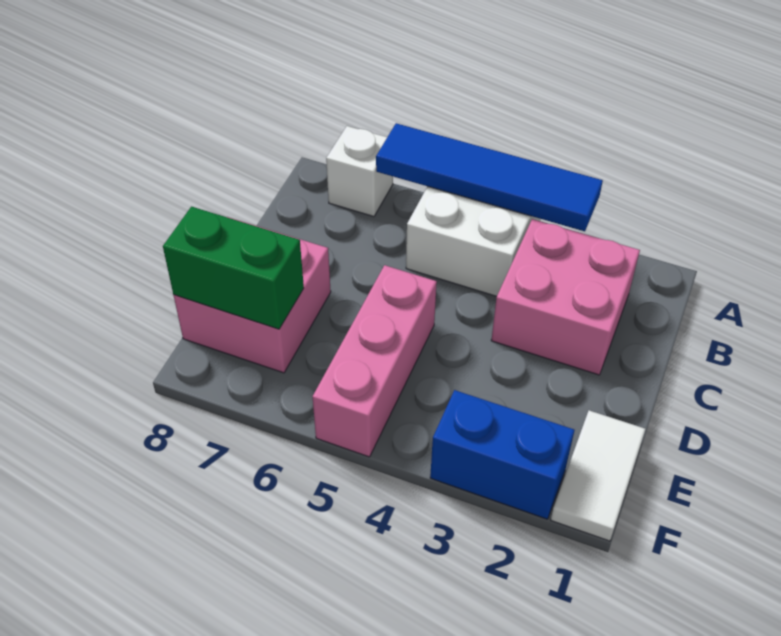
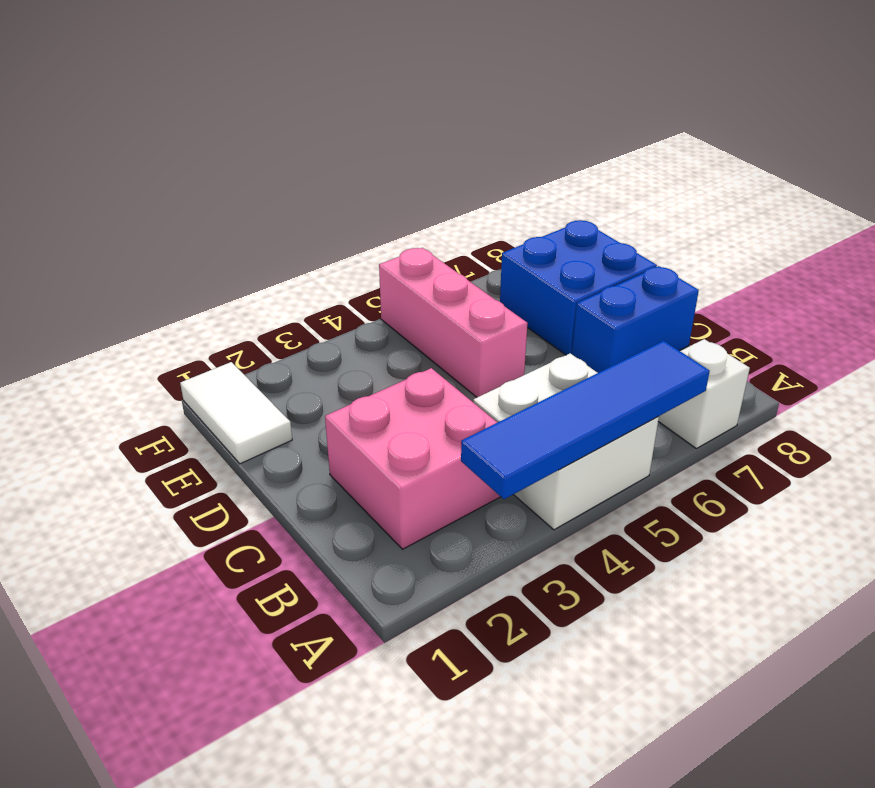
pink 2x2 brick [174,217,331,373] -> blue 2x2 brick [500,220,657,355]
green 1x2 brick [163,207,304,329] -> none
blue 1x2 brick [430,390,574,519] -> blue 1x2 brick moved to [572,266,699,373]

